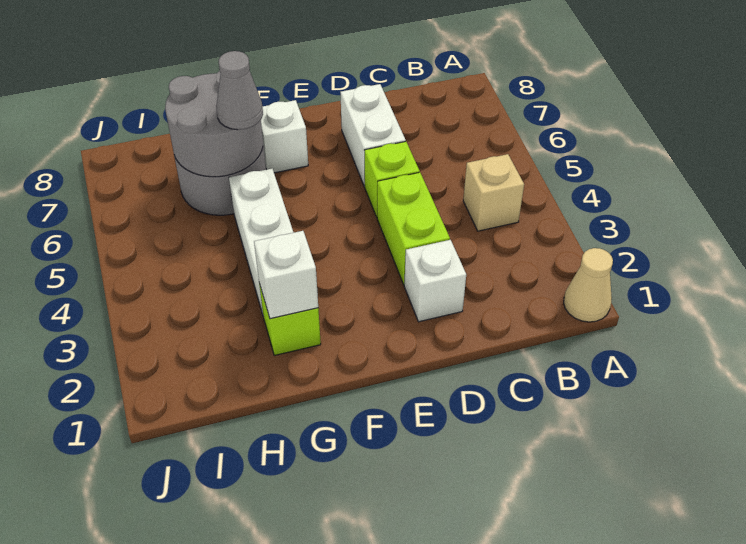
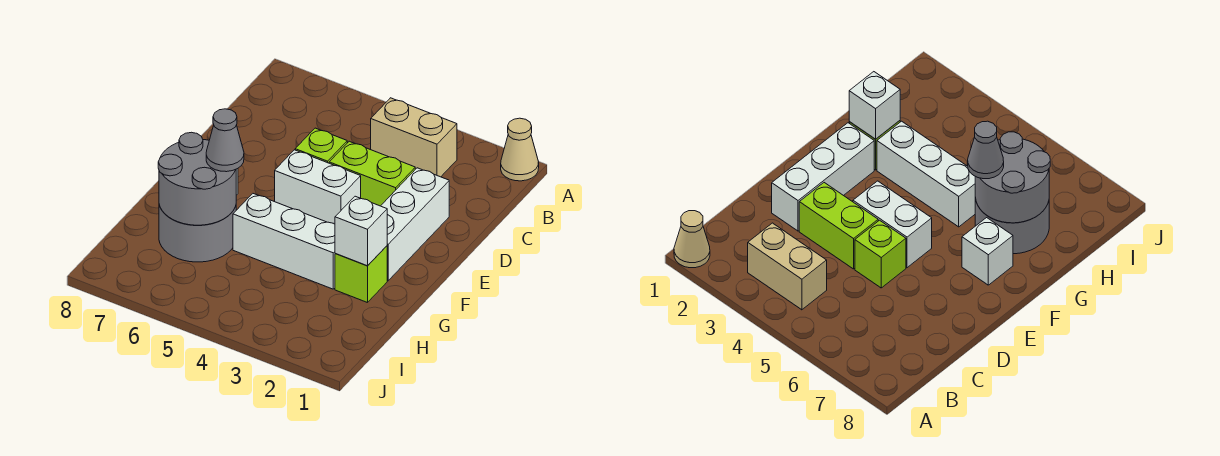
tan 1x1 brick [463,154,524,231] -> tan 1x2 brick [371,98,457,177]
white 1x1 brick [404,240,466,322] -> white 1x3 brick [381,168,449,281]
white 1x2 brick [340,84,406,186] -> white 1x2 brick moved to [275,150,361,224]

